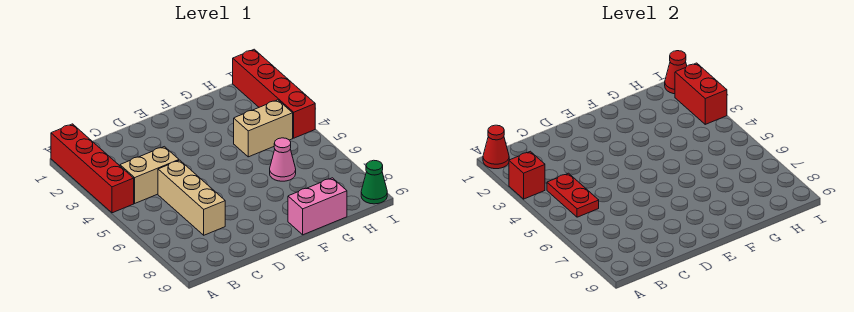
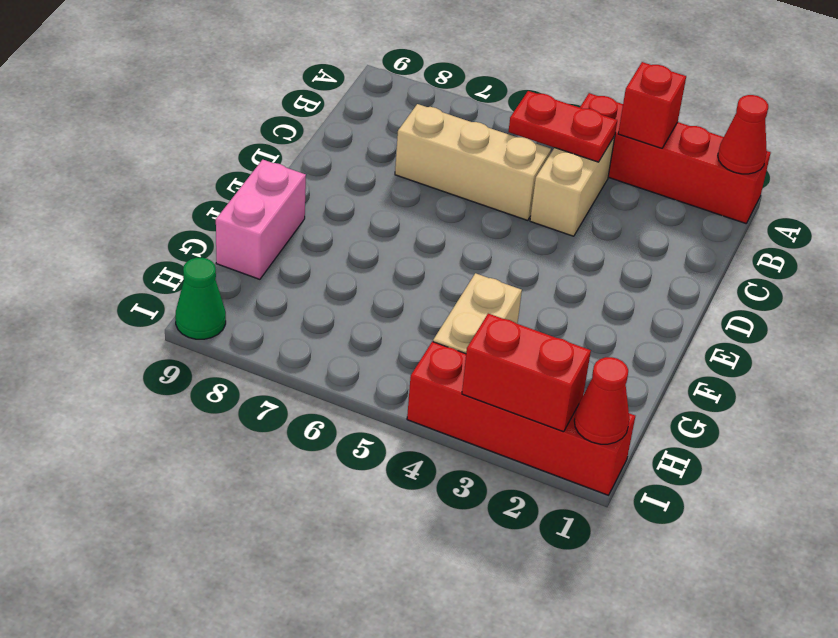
pink 1x1 cone [270,138,296,181] -> none

